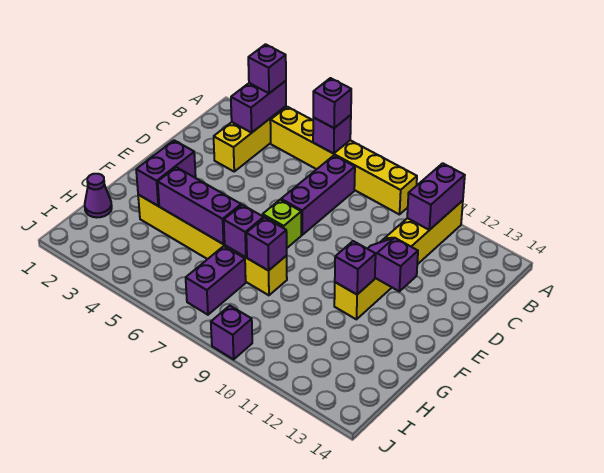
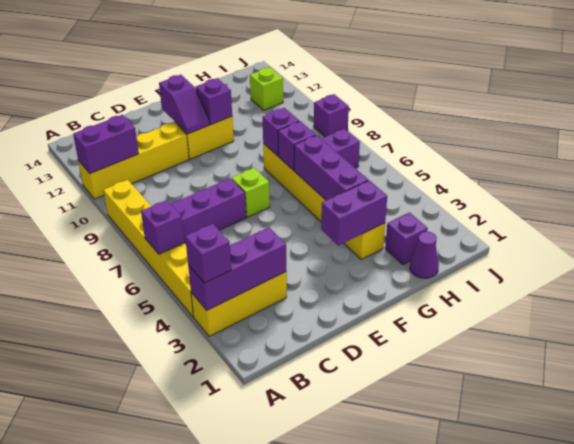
purple 1x2 brick [231,81,286,133] -> purple 1x3 brick [188,227,286,310]
purple 1x1 brick [313,78,351,128] -> purple 1x1 brick moved to [385,212,428,265]
none -> lime 1x1 brick [250,67,283,110]

